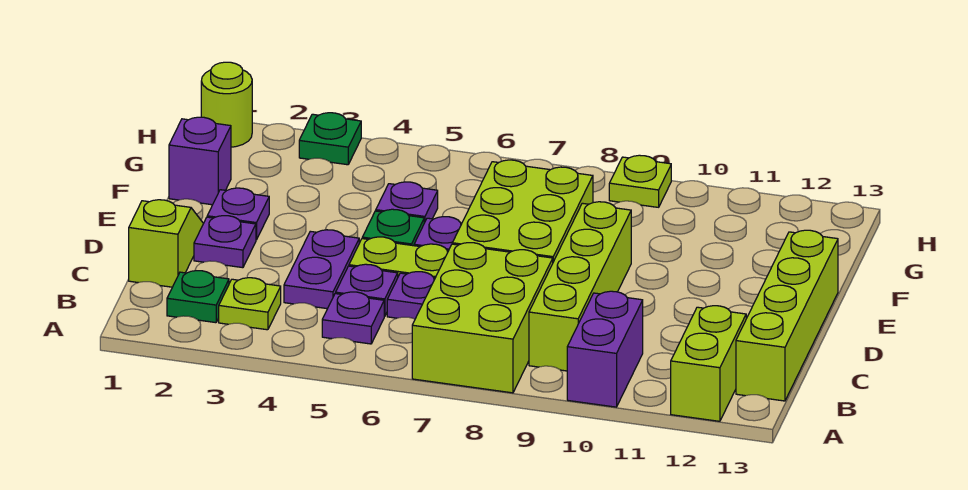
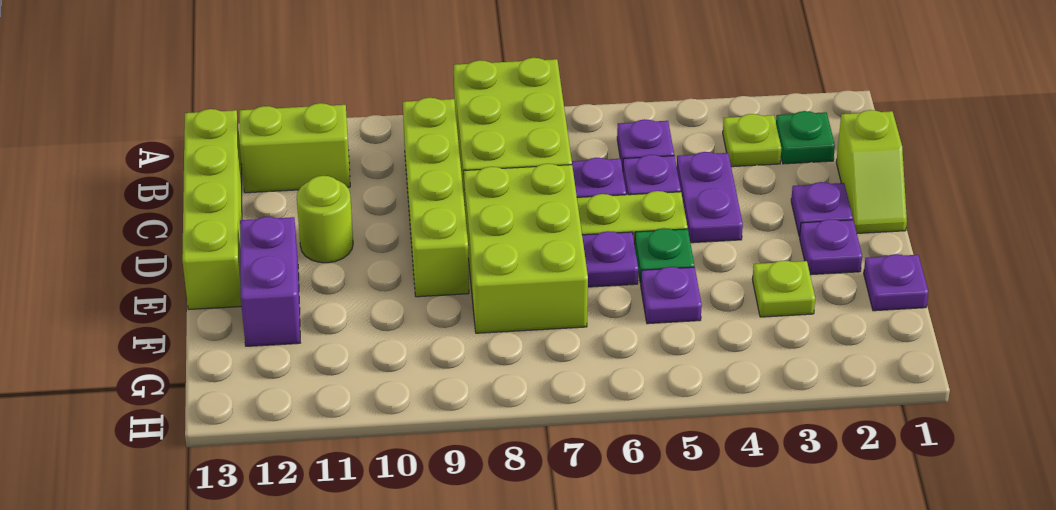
purple 1x2 brick [567,291,643,407] -> purple 1x2 brick moved to [240,217,300,346]
lime 1x2 brick [671,306,746,421] -> lime 1x2 brick turned to [239,103,350,193]
purple 1x1 brick [169,117,231,205] -> purple 1x1 plate [864,254,928,311]
lime 1x1 round brick [201,62,252,147] -> lime 1x1 round brick moved to [297,176,353,263]
green 1x1 plate [299,113,361,165] -> none
lime 1x1 plate [609,155,671,207] -> lime 1x1 plate moved to [752,261,815,317]

